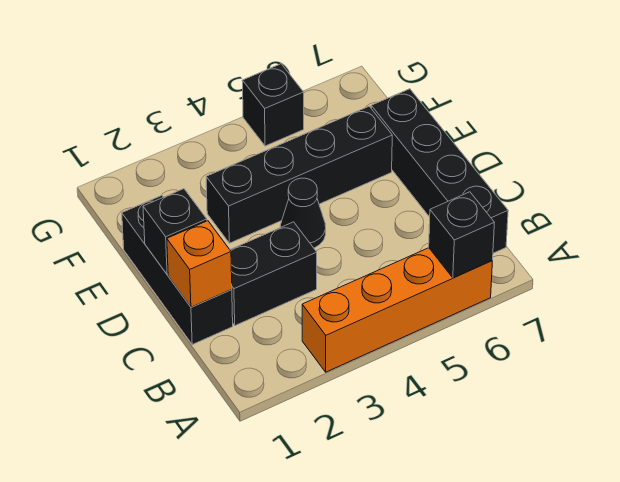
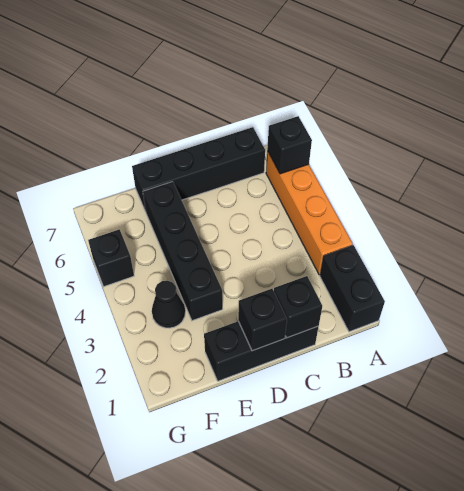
orange 1x1 brick [167,221,232,307] -> black 1x1 brick [274,276,322,338]
black 1x2 brick [230,222,317,326] -> black 1x2 brick moved to [320,245,385,332]
black 1x1 cone [280,178,326,248] -> black 1x1 cone moved to [152,281,185,328]

